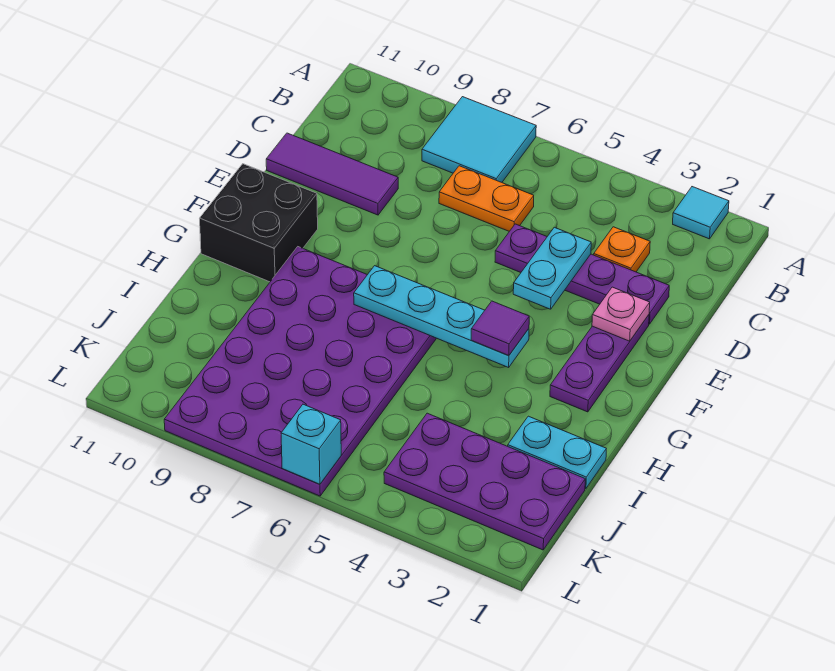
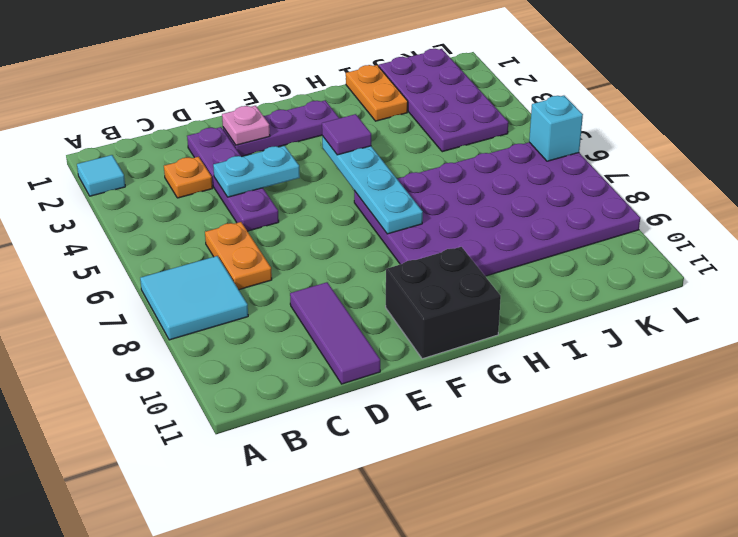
cyan 1x2 plate [508,416,606,489] -> orange 1x2 plate [346,65,408,121]

